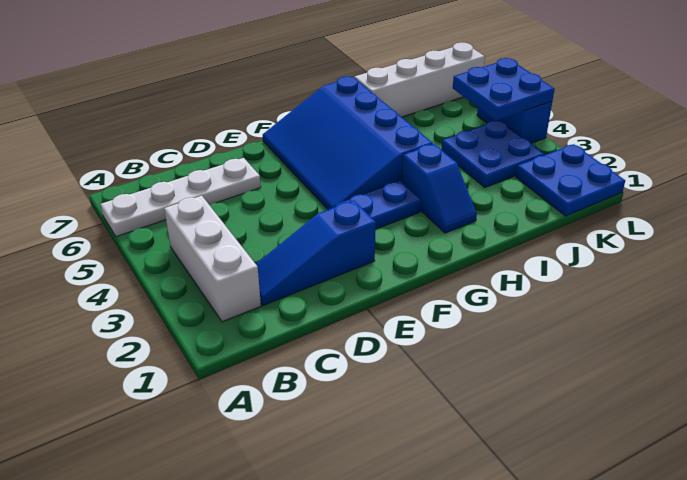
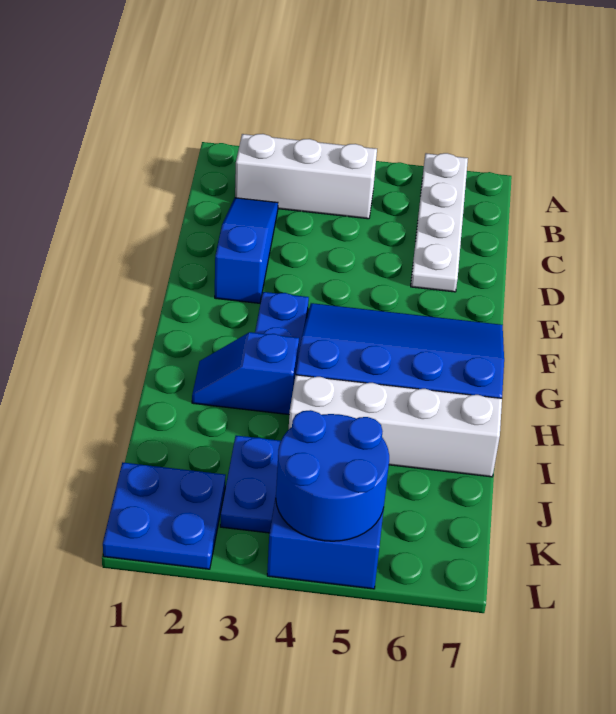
white 1x4 brick [354,42,485,117] -> white 1x4 brick turned to [289,375,502,477]
blue 2x2 plate [453,58,555,120] -> blue 2x2 round brick [276,410,389,541]

